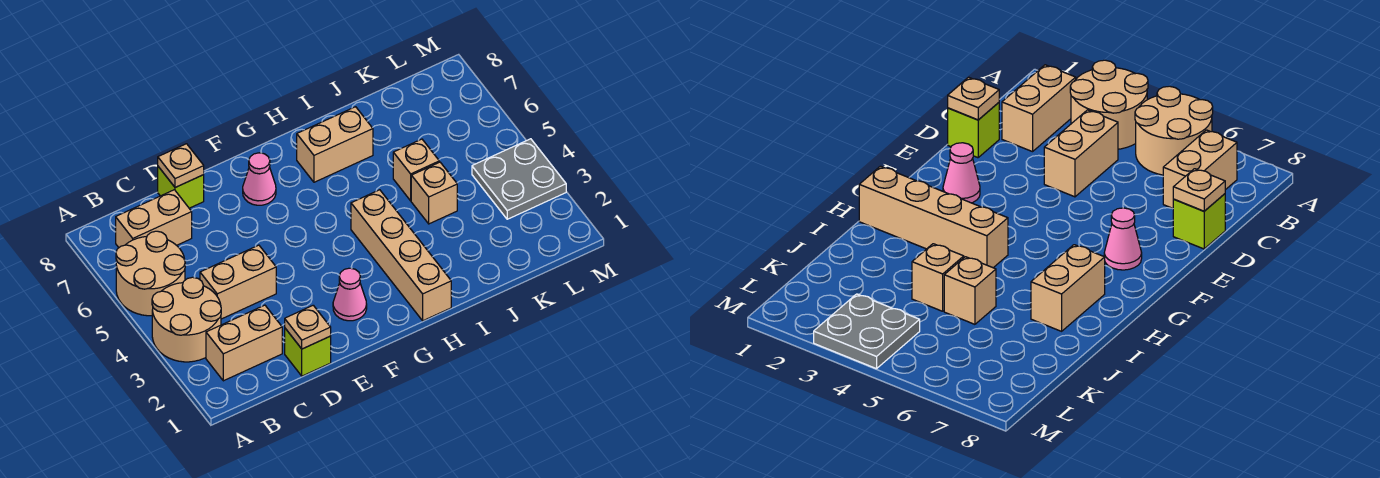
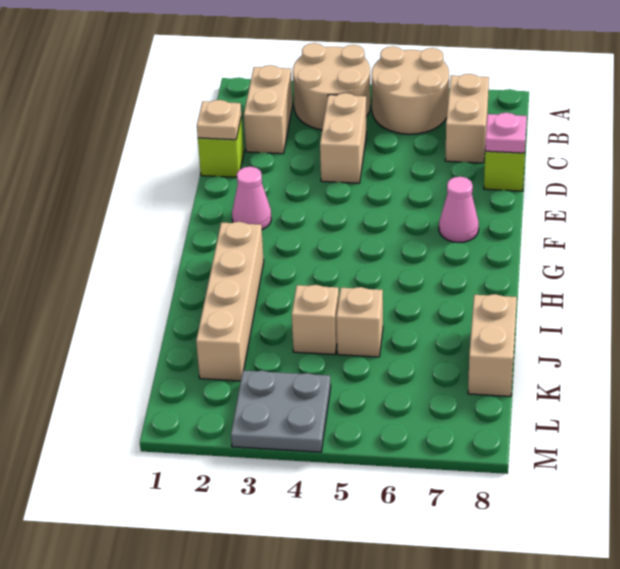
tan 1x1 plate [158,144,204,187] -> pink 1x1 plate [485,113,527,153]
tan 1x4 brick [351,190,451,321] -> tan 1x4 brick turned to [196,222,264,381]
tan 1x2 brick [297,107,373,182] -> tan 1x2 brick moved to [468,294,517,396]

